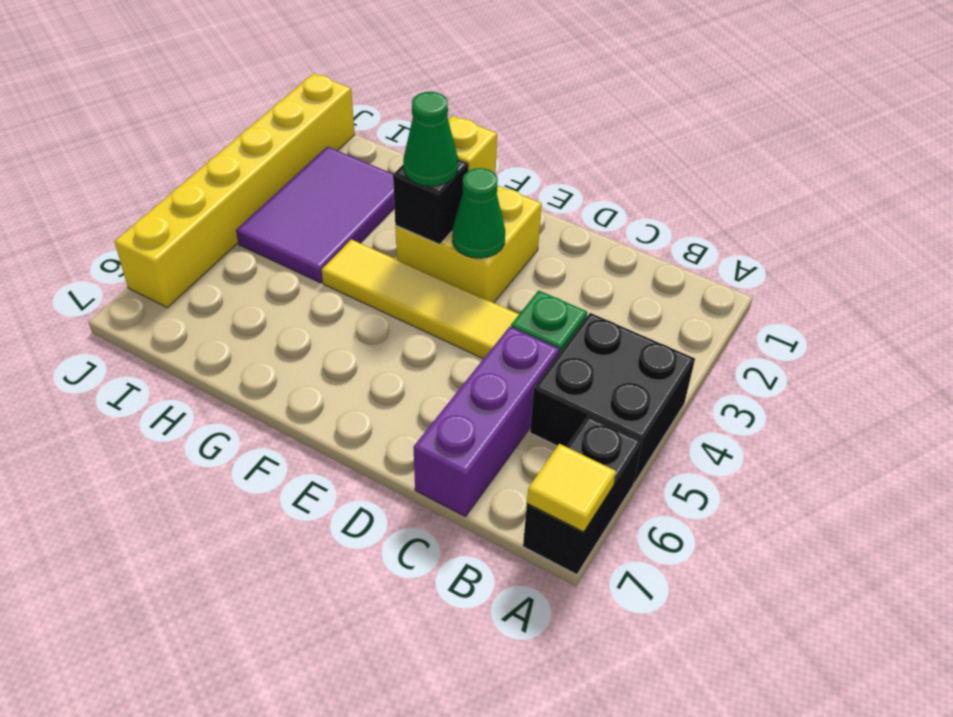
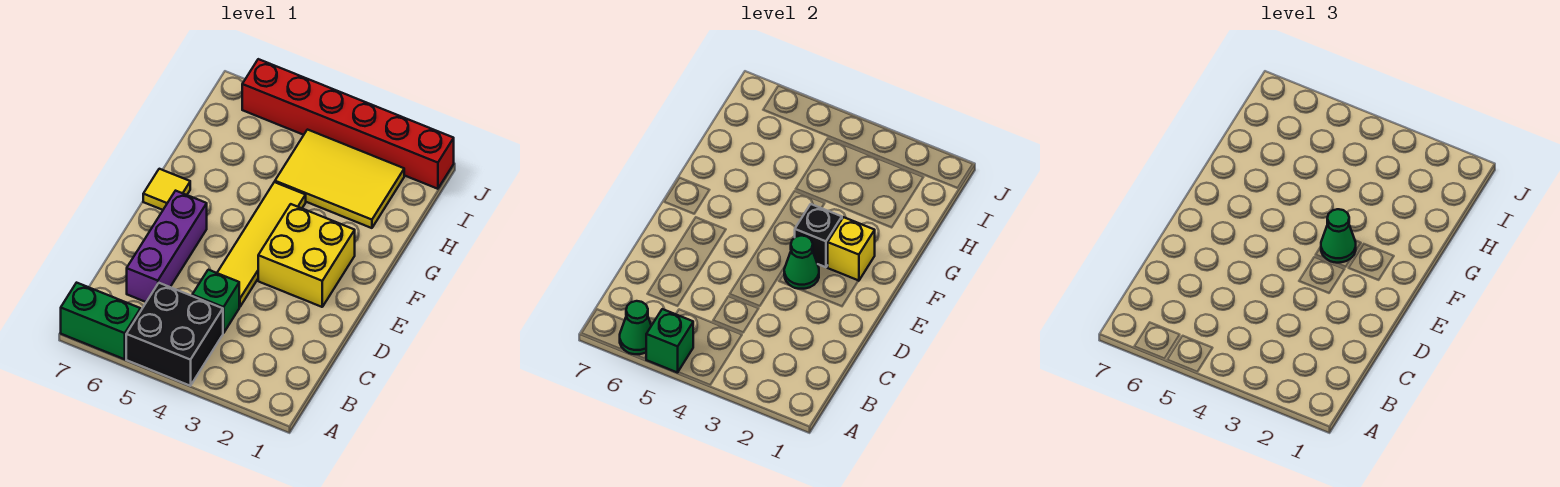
none -> green 1x1 brick [646,309,693,373]
black 1x2 brick [523,416,642,575] -> green 1x2 brick [61,283,141,359]
none -> green 1x1 cone [620,301,651,355]
yellow 1x1 tile [527,444,616,532] -> yellow 1x1 tile moved to [143,169,190,210]
purple 1x3 brick [414,327,559,517] -> purple 1x3 brick turned to [127,191,207,302]
purple 2x3 tile [236,147,395,283] -> yellow 2x3 tile [275,130,404,228]
yellow 1x6 brick [114,73,355,308] -> red 1x6 brick [242,59,454,189]

